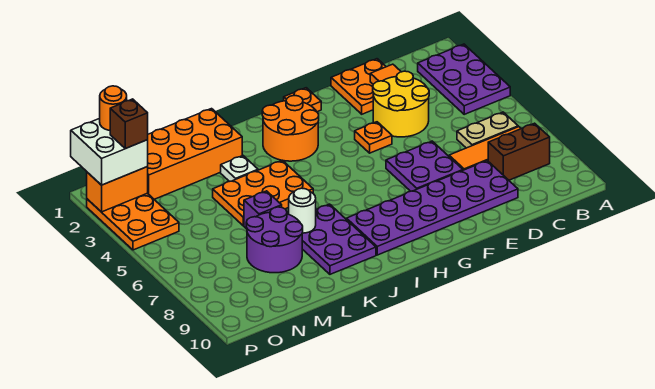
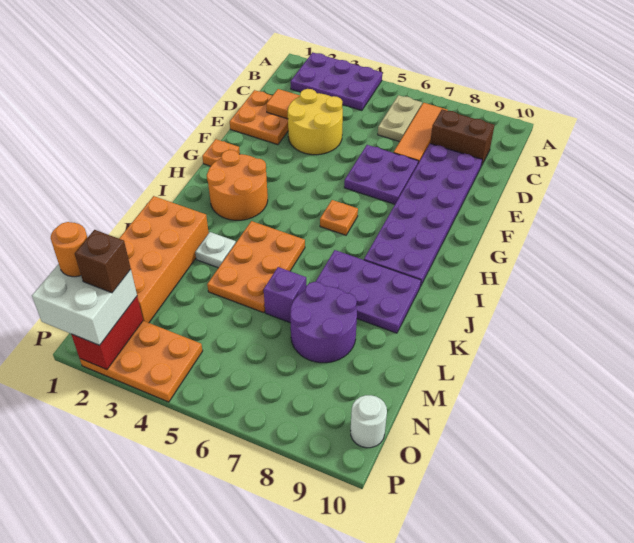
brown 1x2 brick [488,123,550,180] -> brown 1x2 brick turned to [430,109,495,166]
orange 1x1 plate [355,122,392,153] -> orange 1x1 plate moved to [320,200,358,235]
white 1x1 round brick [289,188,316,233] -> white 1x1 round brick moved to [351,395,387,448]
orange 1x2 brick [87,167,148,212] -> red 1x2 brick [71,297,143,370]

